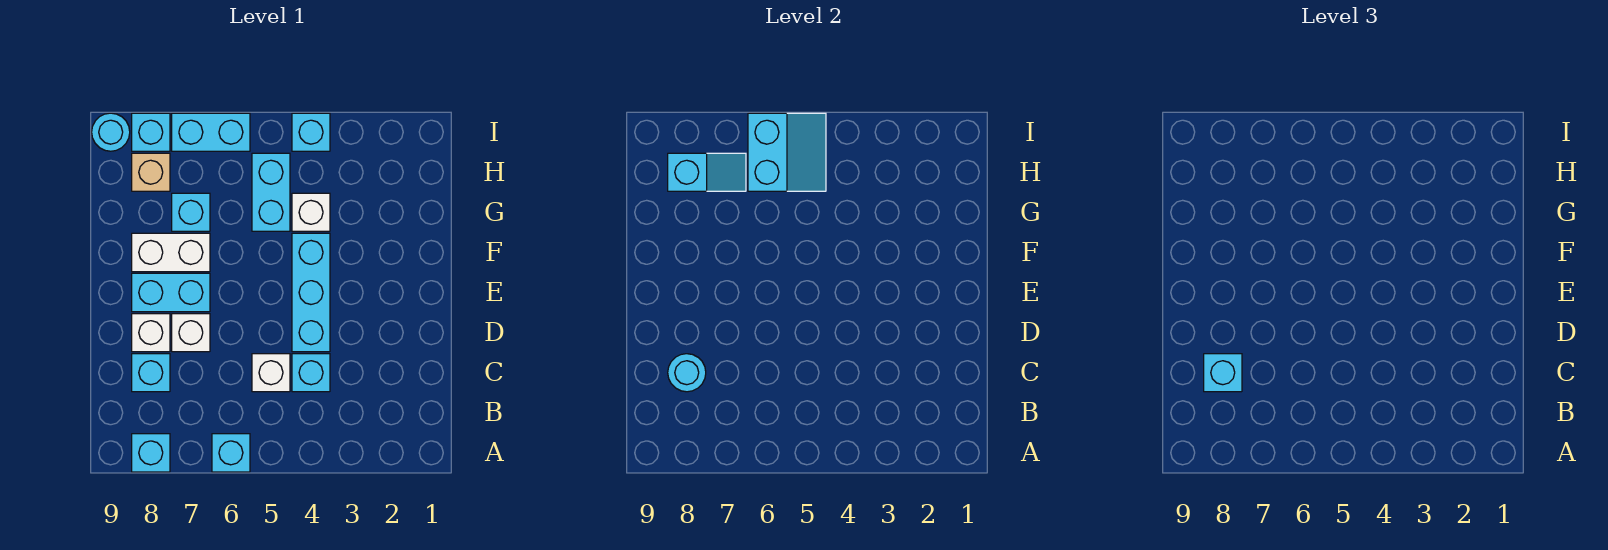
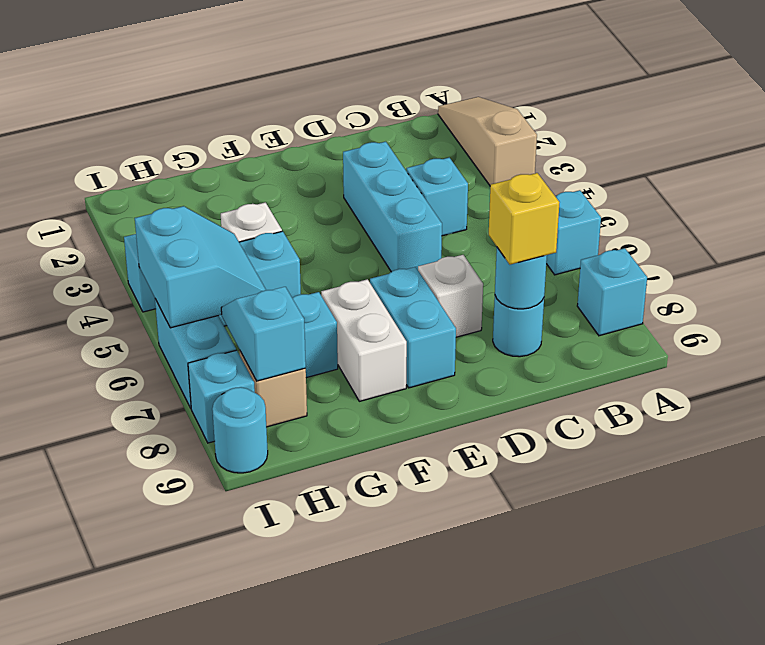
none -> tan 1x3 slope [438,97,537,185]
white 1x1 brick [252,354,290,392] -> none
cyan 1x1 brick [132,354,170,392] -> cyan 1x1 round brick [493,296,544,357]
cyan 1x1 brick [1204,354,1242,392] -> yellow 1x1 brick [489,173,560,265]
cyan 1x3 brick [292,233,330,352] -> cyan 1x3 brick turned to [343,142,442,272]
white 1x1 brick [132,314,170,352] -> none
cyan 2x2 slope [748,113,826,191] -> cyan 2x2 slope turned to [135,206,266,328]

